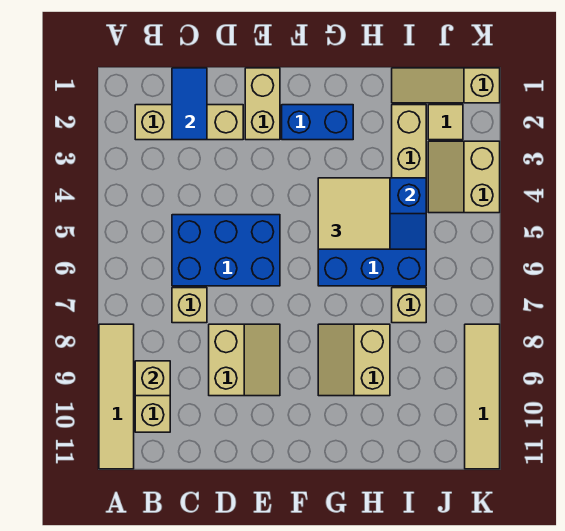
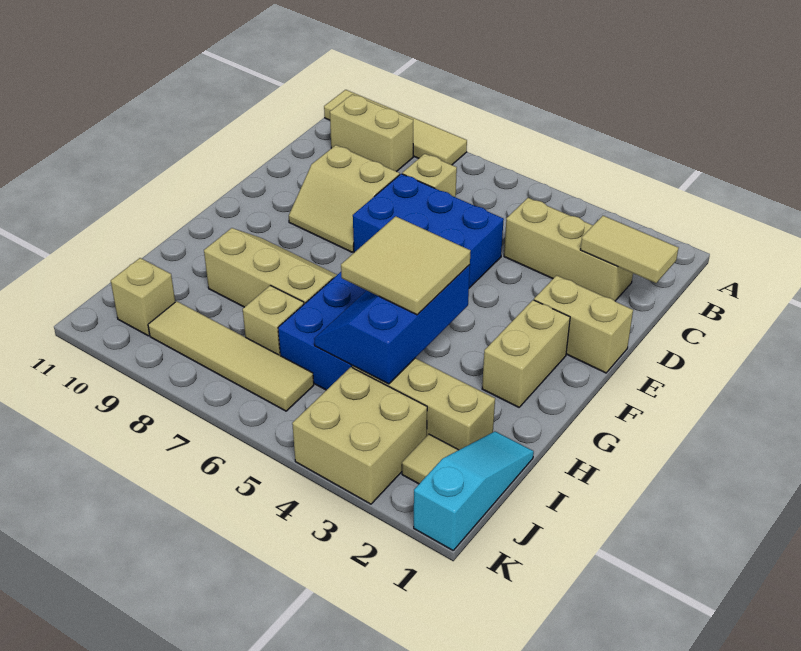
tan 1x3 brick [135,105,243,140] -> tan 1x3 brick turned to [504,198,633,301]
tan 1x1 brick [135,361,170,396] -> tan 1x1 brick moved to [111,258,175,336]
blue 1x2 tile [172,68,207,140] -> tan 1x2 tile [580,216,678,283]
blue 2x3 brick [172,215,280,286] -> blue 2x3 brick turned to [353,174,504,288]
blue 1x2 brick [282,105,353,140] -> tan 1x2 brick [482,300,570,407]
tan 2x2 slope [318,324,390,396] -> tan 2x3 slope [204,228,337,307]
tan 1x3 slope [392,68,500,103] -> cyan 1x3 slope [414,431,534,550]
tan 2x2 slope [428,141,500,213] -> tan 2x2 brick [292,367,427,504]
tan 1x4 tile [465,324,500,469] -> tan 1x4 tile moved to [148,301,314,411]

